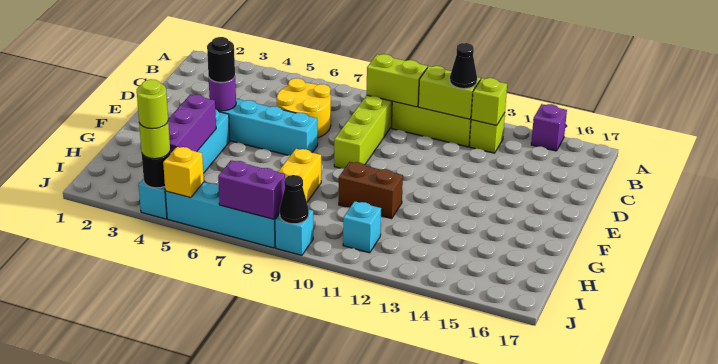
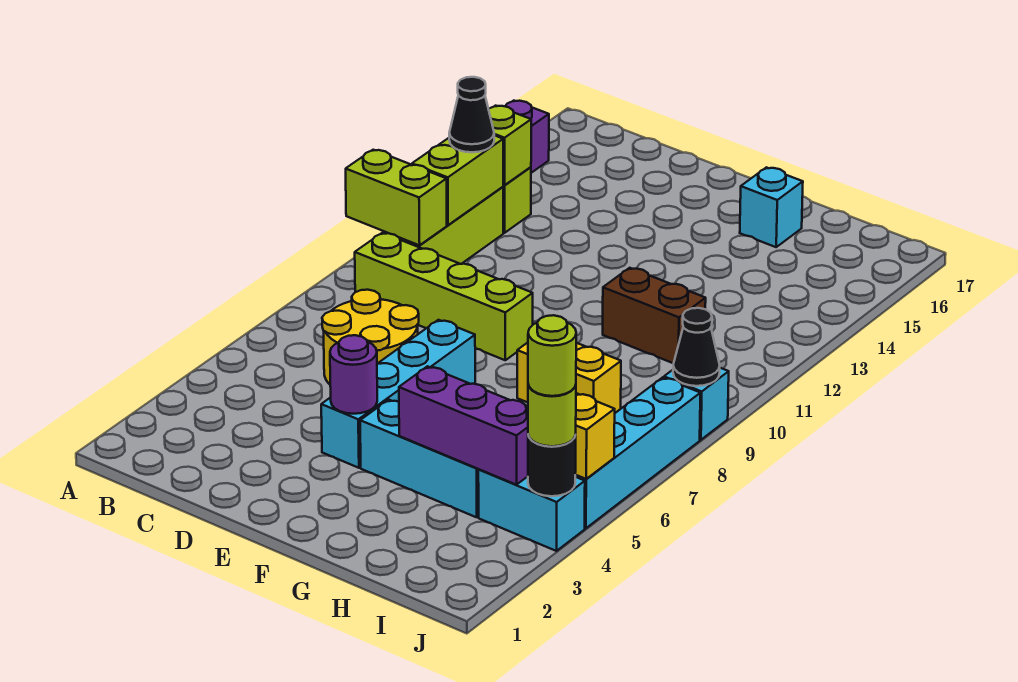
lime 1x2 brick [366,54,427,107] -> lime 1x2 brick turned to [346,150,447,245]
black 1x1 round brick [207,37,235,82] -> none
brown 1x2 brick [338,162,403,219] -> brown 1x2 brick turned to [603,268,706,363]
cyan 1x1 brick [343,201,381,253] -> cyan 1x1 brick moved to [740,167,803,247]
purple 1x2 brick [218,160,285,219] -> none

